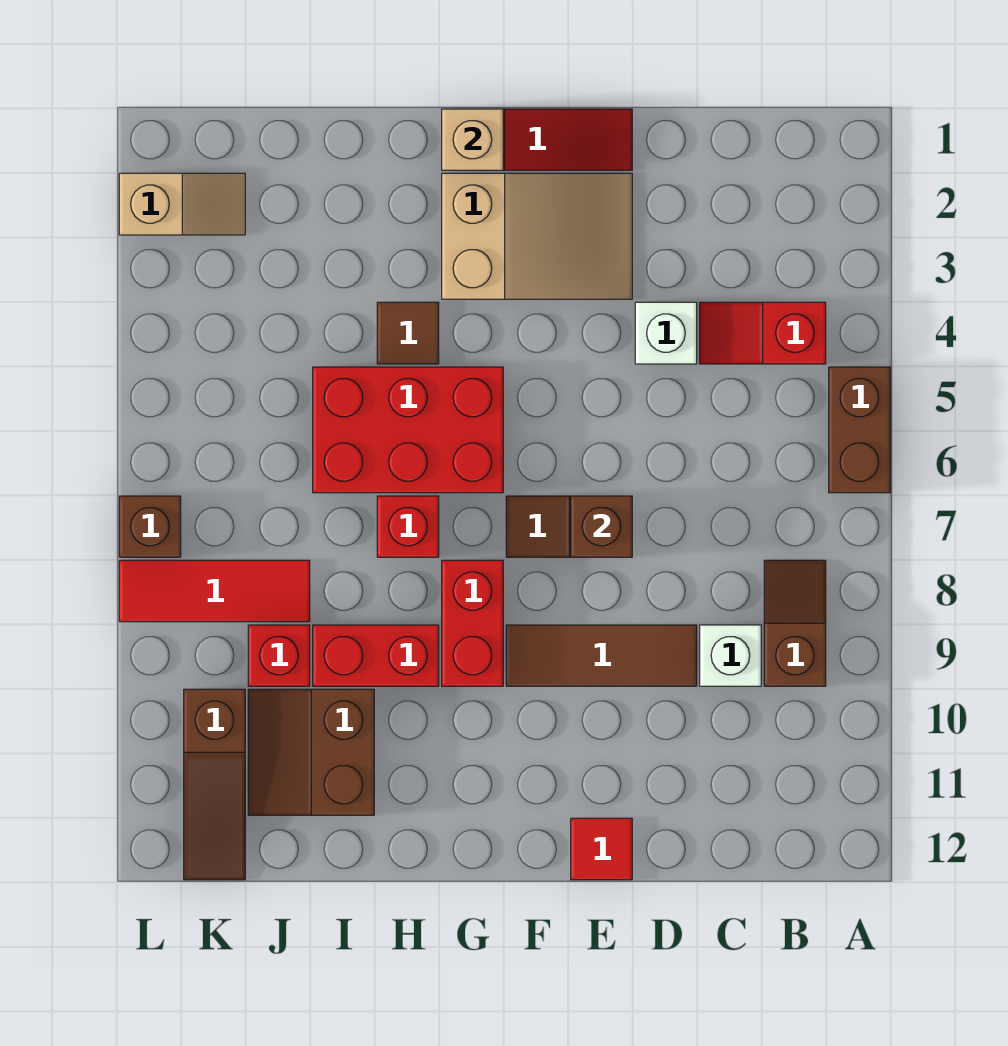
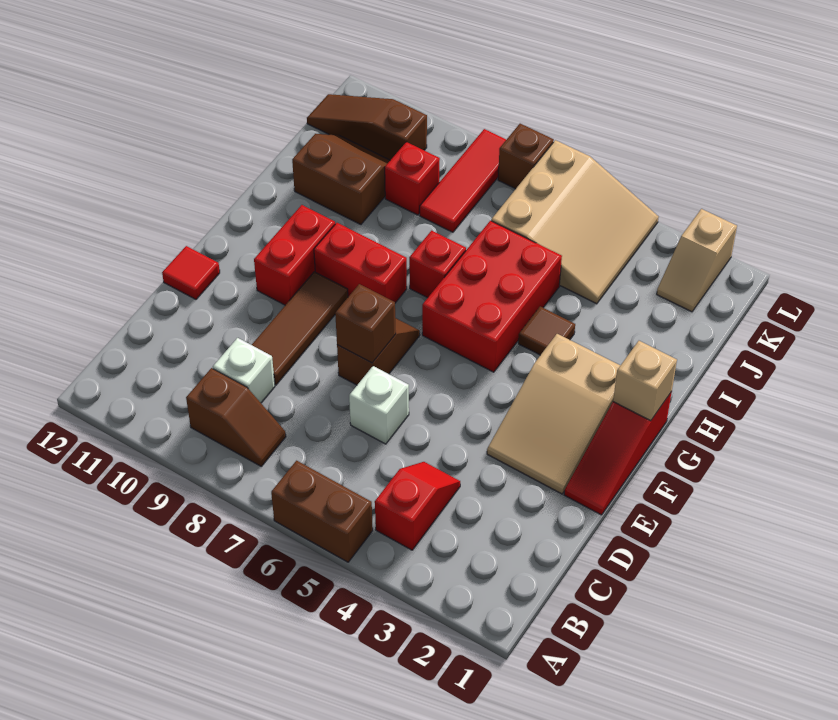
white 1x1 brick [635,302,697,364] -> white 1x1 brick moved to [349,366,409,444]
red 1x2 brick [313,625,439,686] -> red 1x2 brick moved to [254,205,335,305]
none -> tan 3x3 slope [491,140,659,304]

